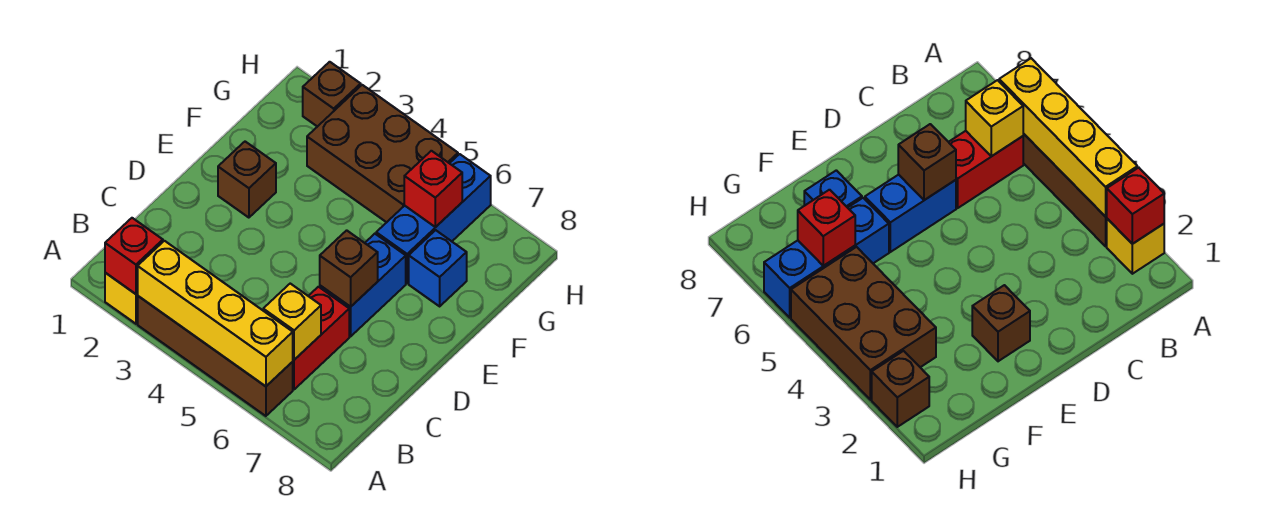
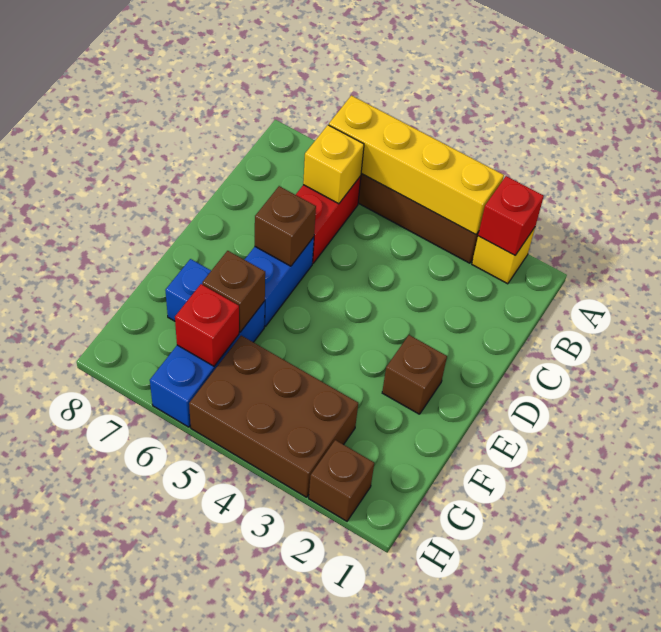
none -> brown 1x1 brick [202,251,265,332]

